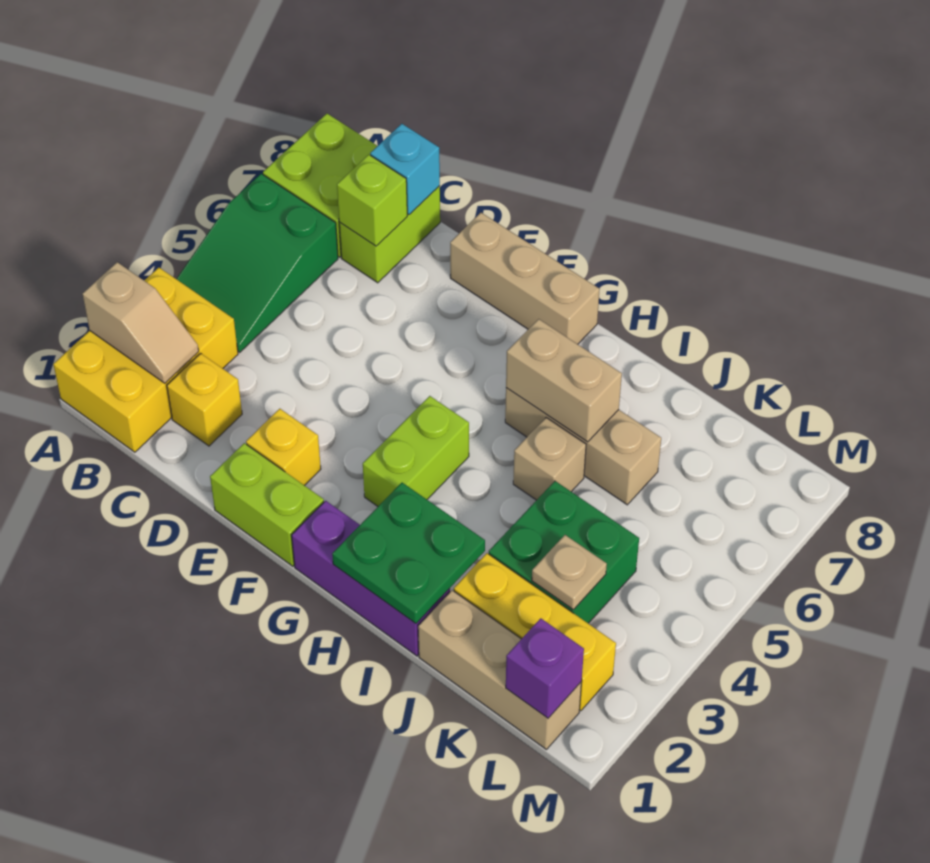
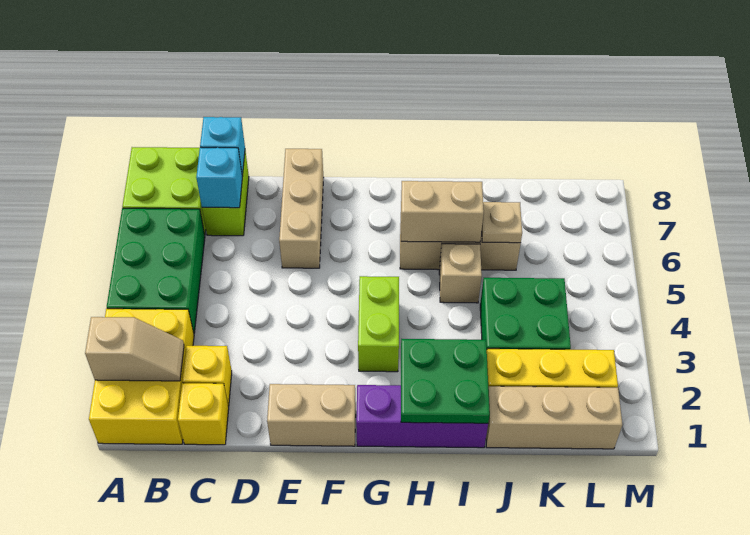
green 2x3 slope [177,174,338,352] -> green 2x3 brick [107,208,205,333]
lime 1x1 brick [337,155,407,246] -> cyan 1x1 brick [196,147,242,208]
lime 1x2 brick [210,443,324,566] -> tan 1x2 brick [267,384,356,446]
yellow 1x1 brick [246,409,321,486] -> yellow 1x1 brick moved to [178,383,229,445]
tan 1x3 brick [450,213,600,344] -> tan 1x3 brick turned to [279,149,324,268]
tan 1x1 plate [532,535,607,610] -> tan 1x1 plate moved to [482,202,522,243]
purple 1x1 brick [506,618,584,718] -> none

